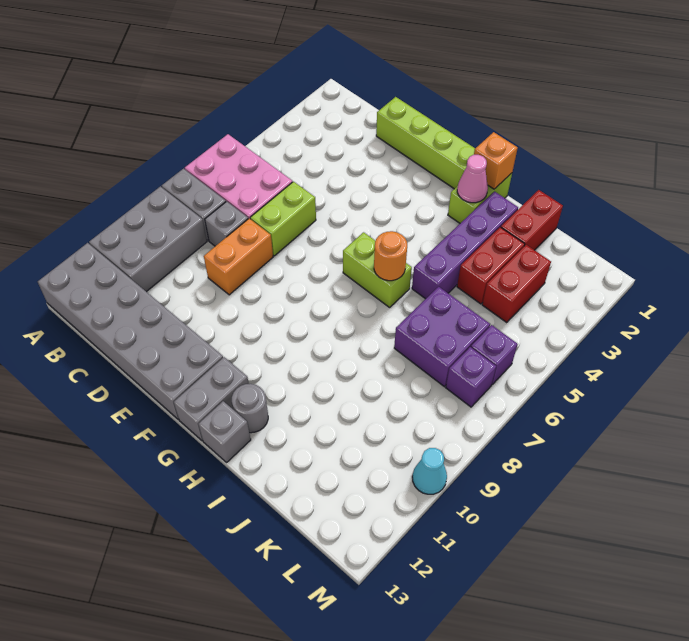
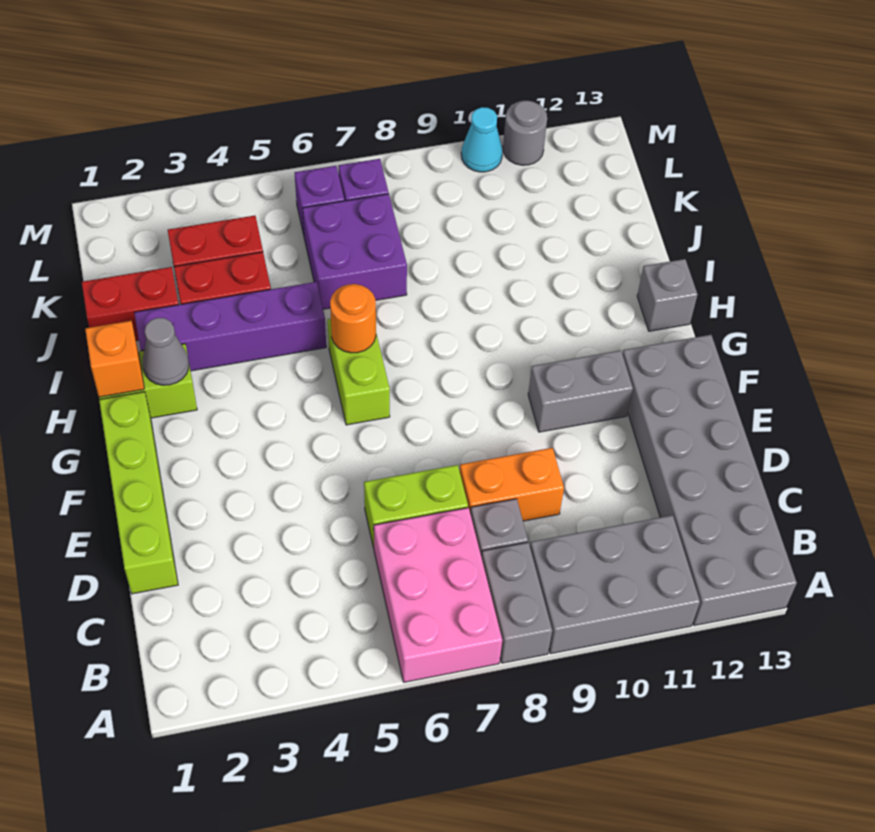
grey 1x2 brick [174,357,249,441] -> grey 1x2 brick moved to [528,350,633,432]
pink 1x1 cone [457,155,488,203] -> grey 1x1 cone [143,318,189,385]
grey 1x1 round brick [232,384,268,433] -> grey 1x1 round brick moved to [503,101,547,165]

